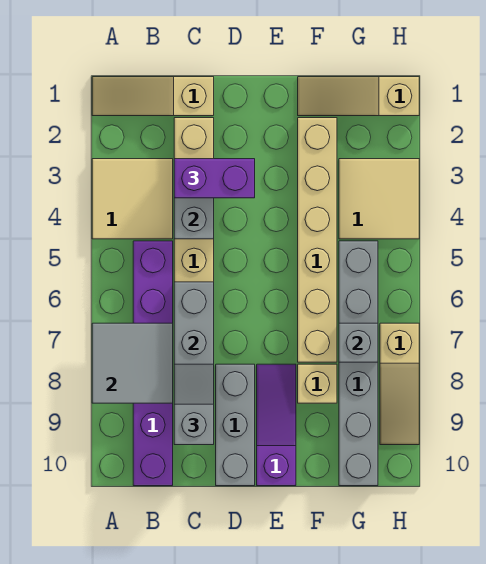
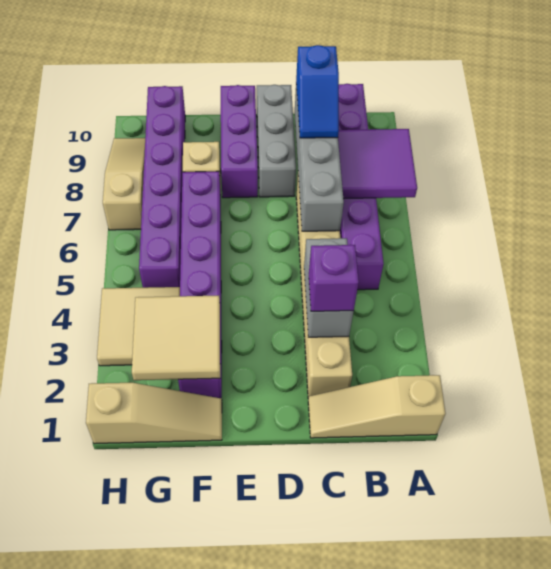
tan 1x3 slope [92,77,214,116] -> tan 1x3 slope turned to [308,375,445,438]
tan 2x2 tile [92,159,173,239] -> tan 2x2 tile moved to [132,296,220,380]
grey 2x2 tile [92,323,173,403] -> purple 2x2 tile [338,129,417,199]
purple 1x2 brick [174,159,255,198] -> purple 1x1 brick [309,245,359,311]
grey 1x2 slope [174,364,214,445] -> blue 1x2 slope [296,45,339,138]
purple 1x3 slope [257,364,296,486] -> purple 1x3 brick [221,85,258,198]
tan 1x6 brick [298,118,337,362] -> purple 1x6 brick [178,171,222,399]
grey 1x6 brick [339,241,378,486] -> purple 1x6 brick [139,86,185,288]
grey 1x1 brick [339,323,378,362] -> none

